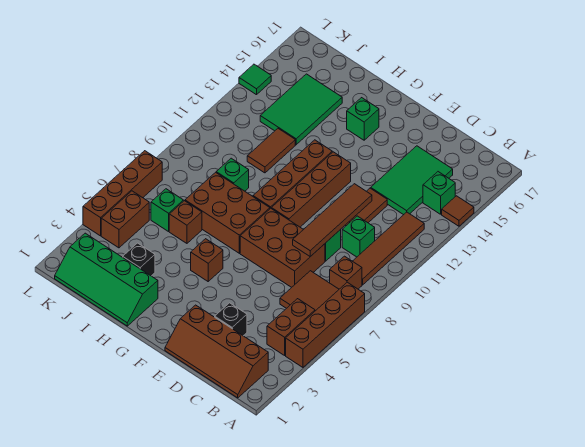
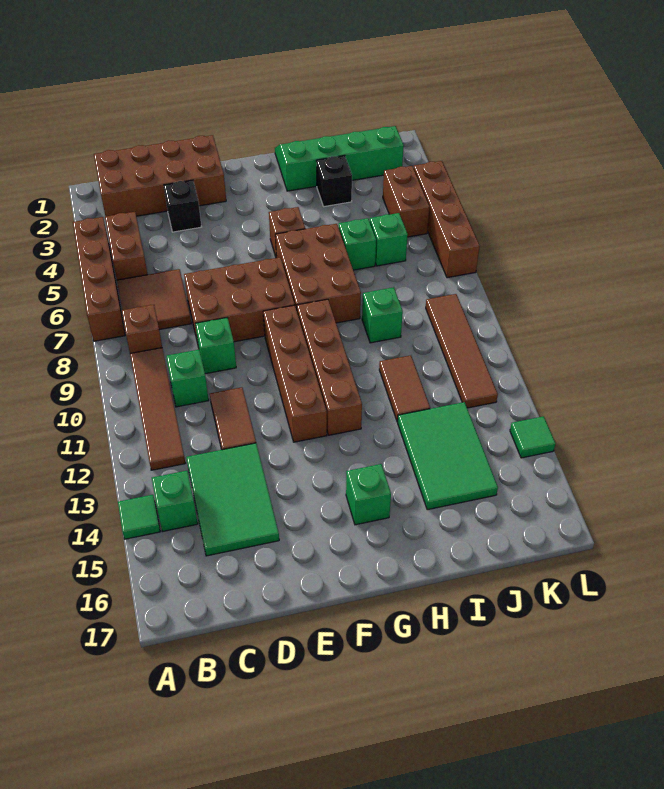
brown 1x1 tile [442,196,474,226] -> green 1x1 tile [118,495,160,539]
brown 2x4 slope [165,305,268,398] -> brown 2x4 brick [94,135,226,216]
brown 1x4 tile [293,184,372,257] -> brown 1x4 tile moved to [426,294,498,408]
brown 2x3 brick [185,172,270,253] -> brown 2x3 brick turned to [275,224,361,323]
brown 1x1 brick [169,201,202,243] -> green 1x1 brick [339,218,376,270]

